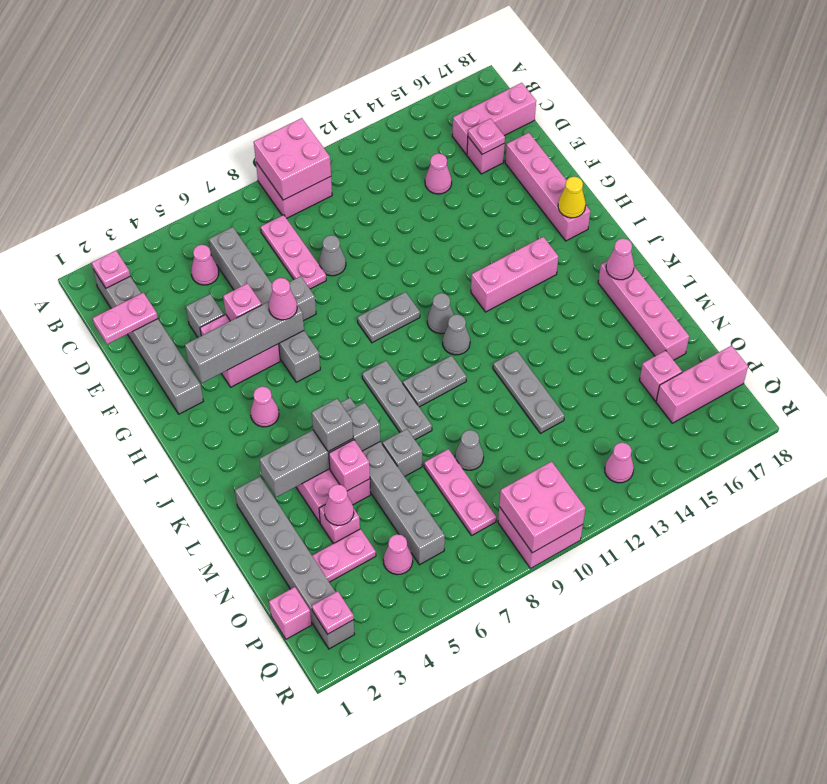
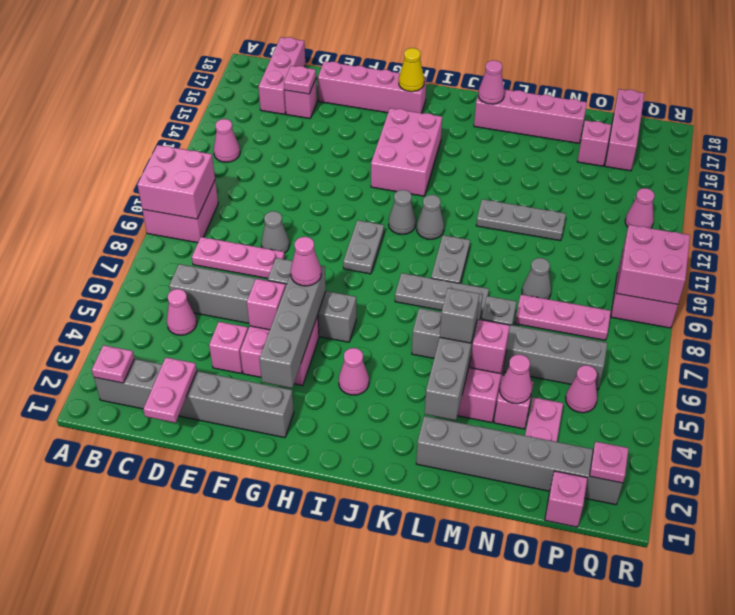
pink 1x1 cone [425,153,452,194] -> pink 1x1 cone moved to [214,119,240,162]
grey 1x1 brick [186,294,224,337] -> pink 1x1 brick [209,322,248,373]
pink 1x3 brick [471,237,559,312] -> pink 2x3 brick [371,108,442,196]

